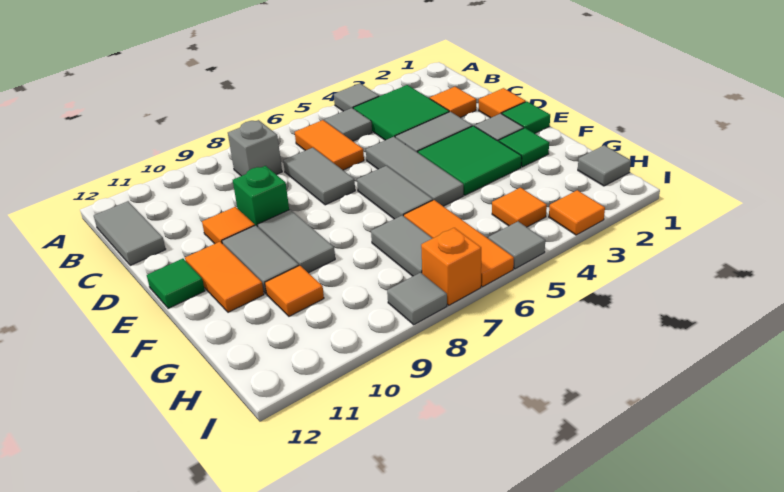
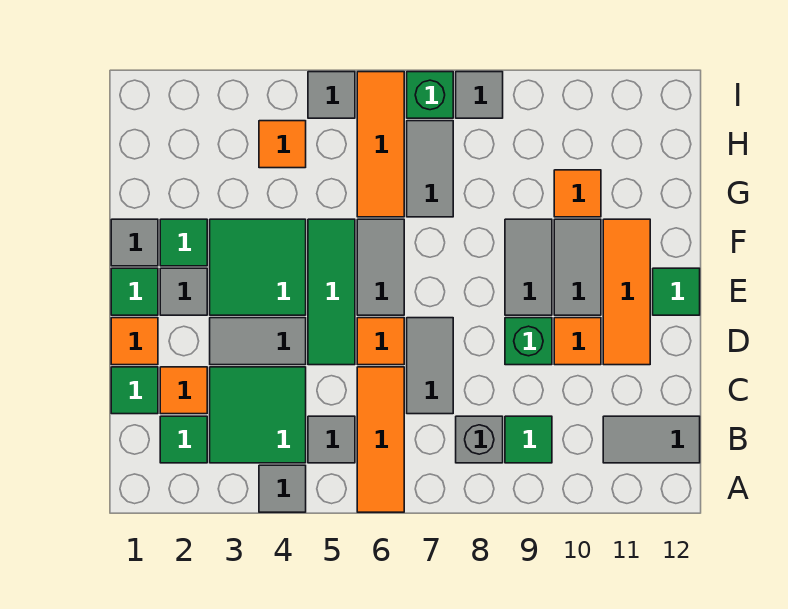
none -> green 1x1 tile [160,416,207,463]
orange 1x2 tile [295,120,364,170] -> orange 1x3 tile [357,367,404,512]
none -> green 1x1 tile [505,416,552,463]
grey 1x2 tile [94,201,166,265] -> grey 1x2 tile turned to [603,416,700,463]
none -> green 1x1 tile [111,367,158,414]
grey 1x3 tile [366,137,463,206] -> green 1x3 tile [308,219,355,365]
orange 1x2 tile [185,242,264,312] -> orange 1x3 tile [603,219,650,365]
grey 1x1 tile [578,145,631,186] -> grey 1x1 tile moved to [111,219,158,266]
orange 1x1 tile [549,190,605,235] -> orange 1x1 tile moved to [357,318,404,365]
orange 1x1 brick [421,228,481,305] -> green 1x1 brick [407,72,453,118]

